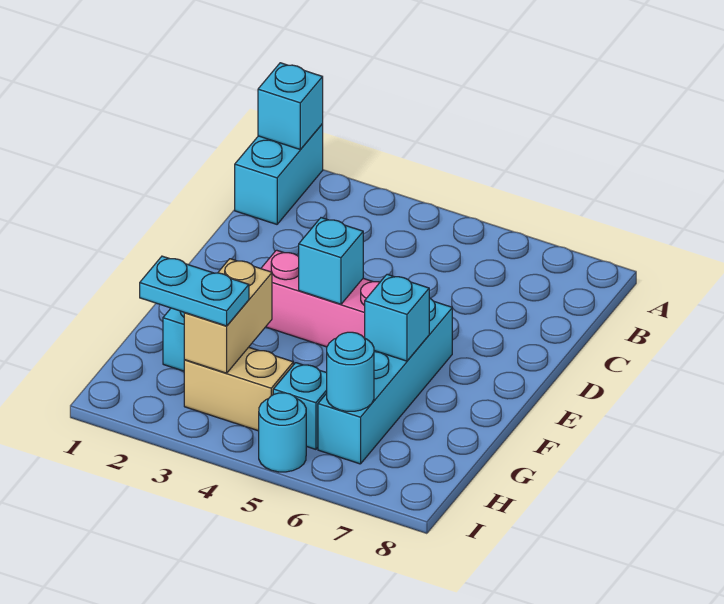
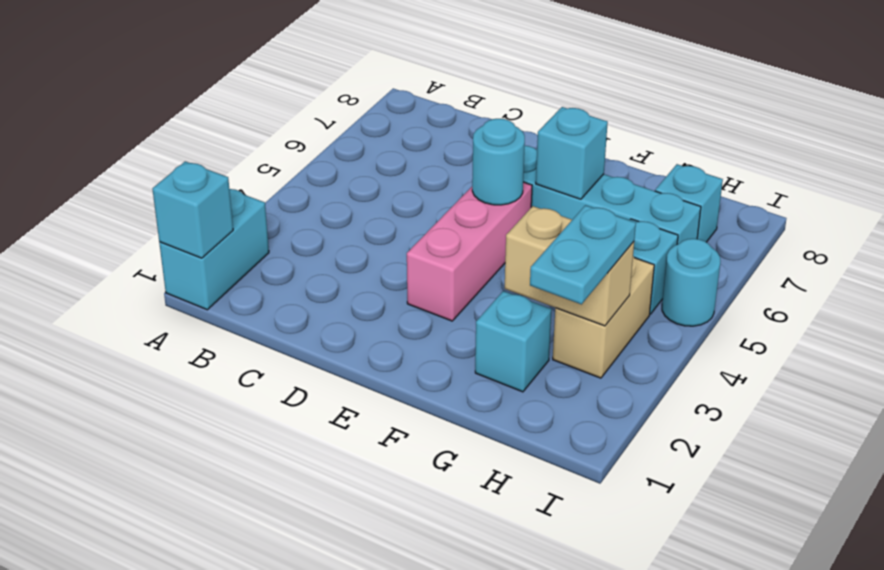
cyan 1x2 brick [235,124,323,224] -> cyan 1x2 brick turned to [159,189,269,310]
cyan 1x1 brick [299,218,363,304] -> cyan 1x1 brick moved to [655,164,723,242]
cyan 1x1 round brick [327,332,374,411] -> cyan 1x1 round brick moved to [472,119,525,205]

